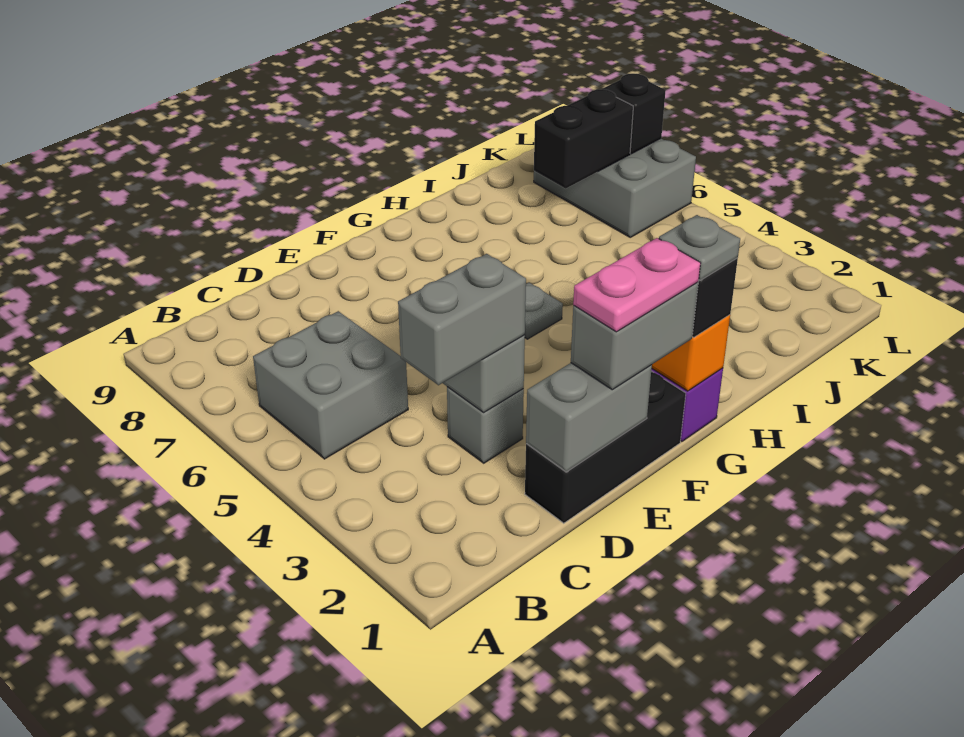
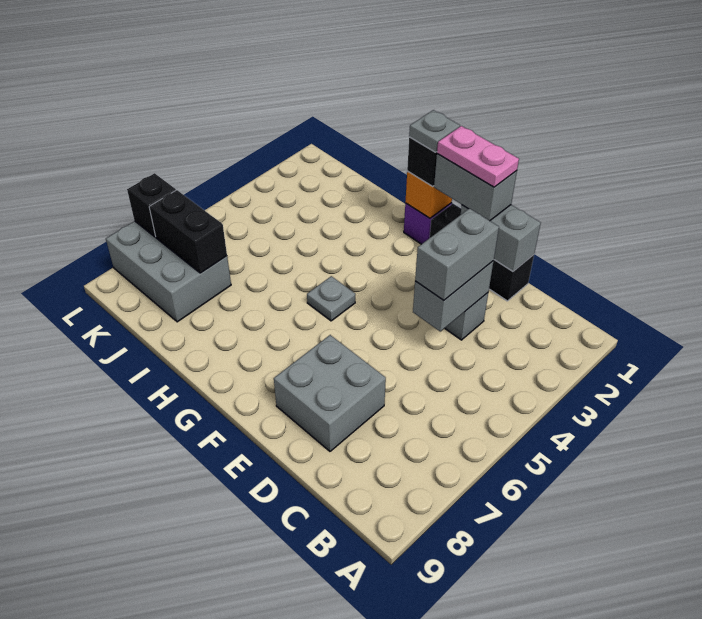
grey 2x2 brick [253,311,408,459] -> grey 2x2 brick moved to [274,335,386,451]
grey 1x2 brick [398,254,526,385] -> grey 1x2 brick turned to [415,208,499,301]
grey 2x3 brick [534,139,696,237] -> grey 2x3 brick turned to [106,221,231,322]

